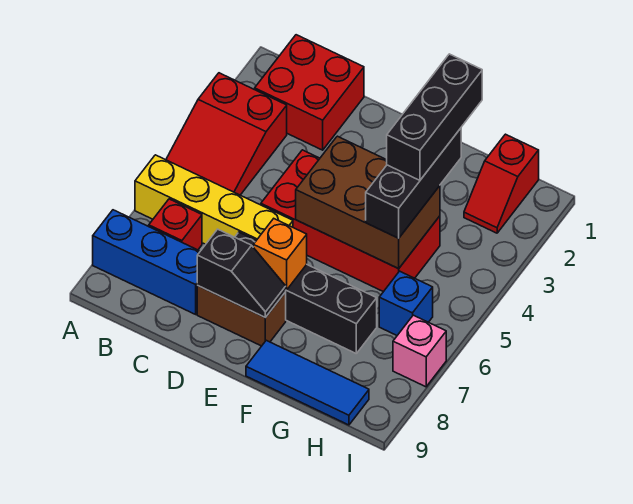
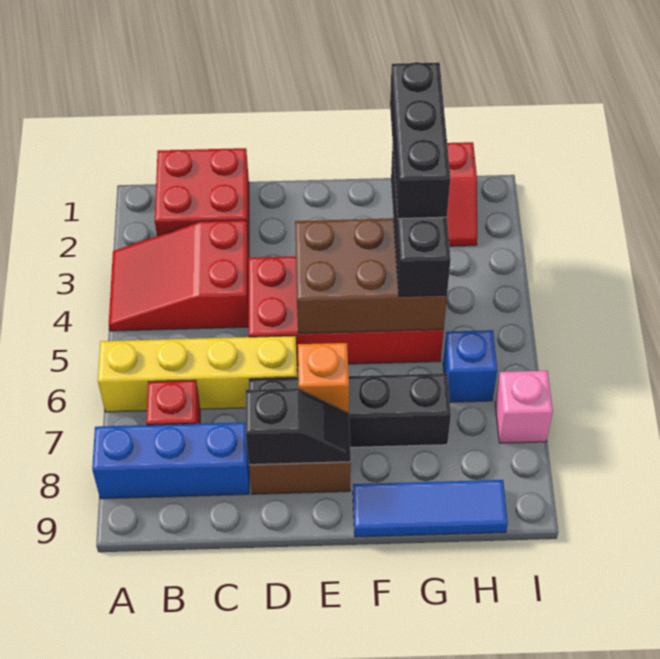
red 2x3 slope [166,73,287,195] -> red 2x3 slope turned to [109,220,249,331]

